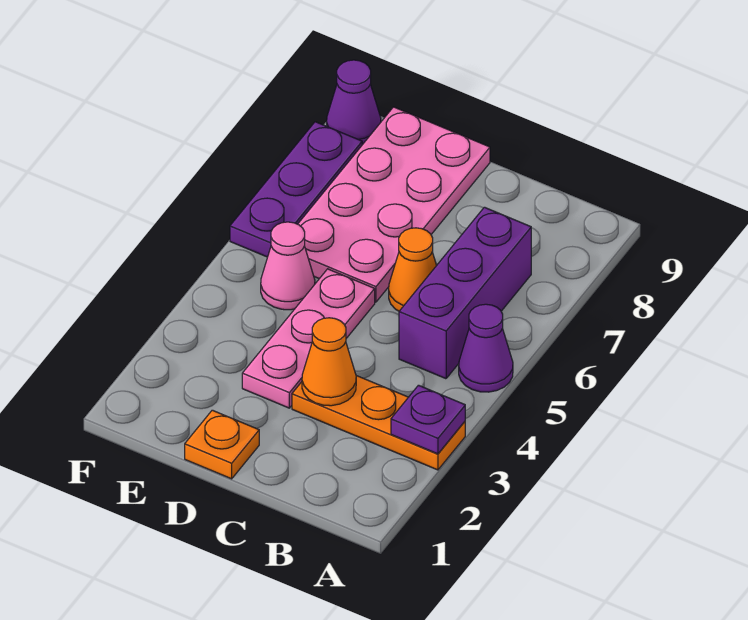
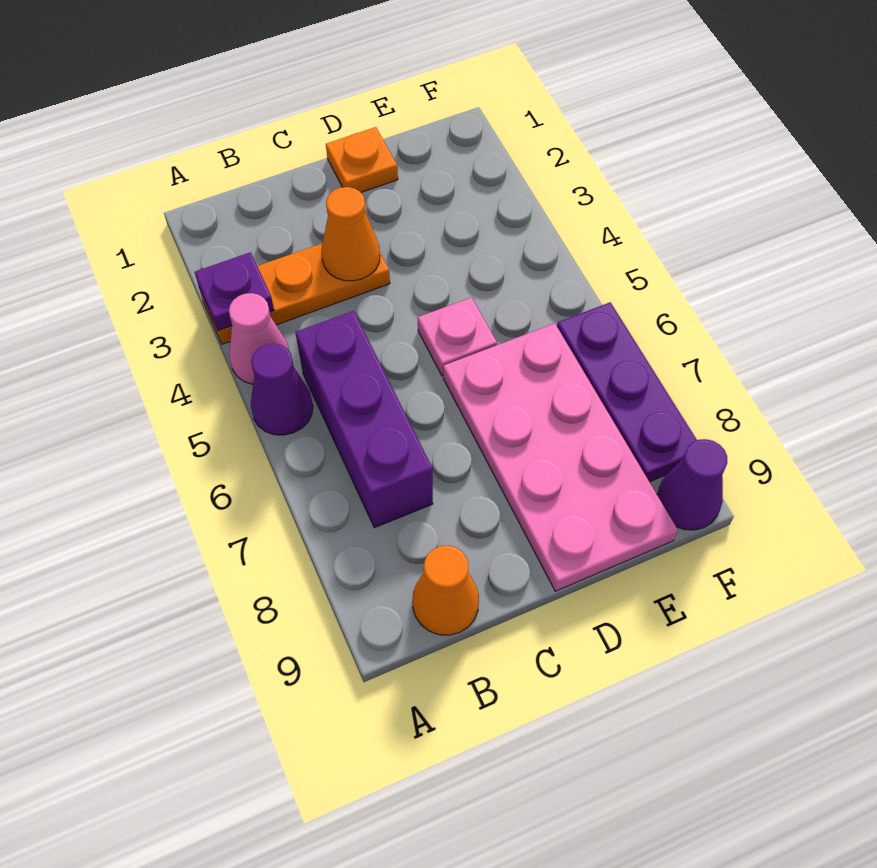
orange 1x1 cone [389,228,437,311] -> orange 1x1 cone moved to [412,545,479,635]
pink 1x3 plate [242,269,375,408] -> pink 1x1 plate [418,297,497,376]
pink 1x1 cone [261,222,315,310] -> pink 1x1 cone moved to [229,293,289,384]

